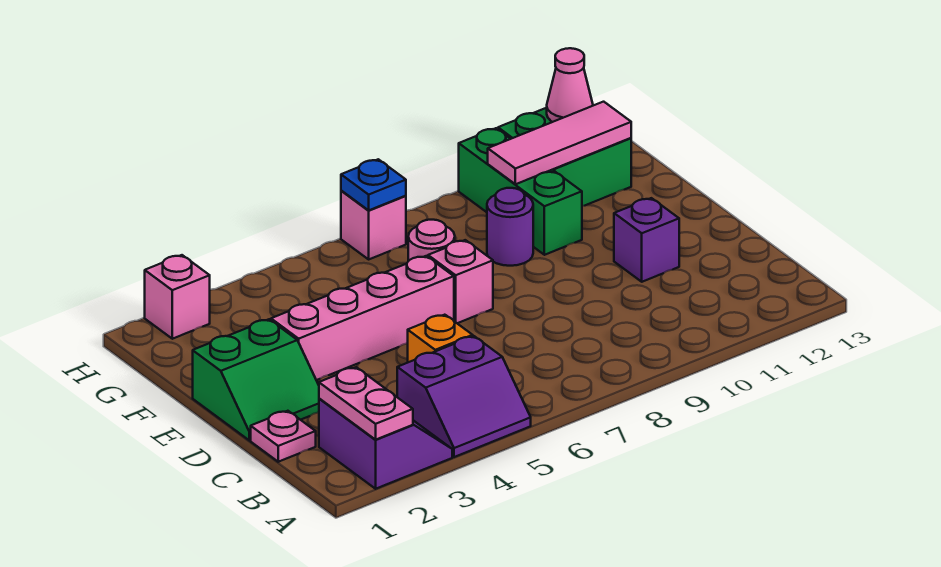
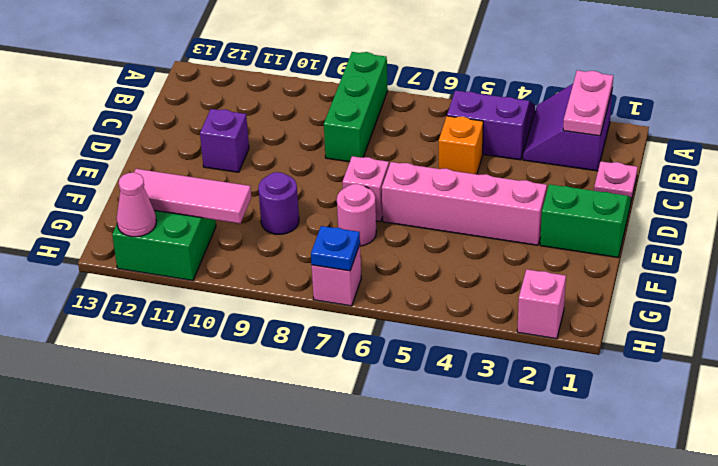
green 1x3 brick [459,128,582,255] -> green 1x3 brick moved to [324,52,388,162]

